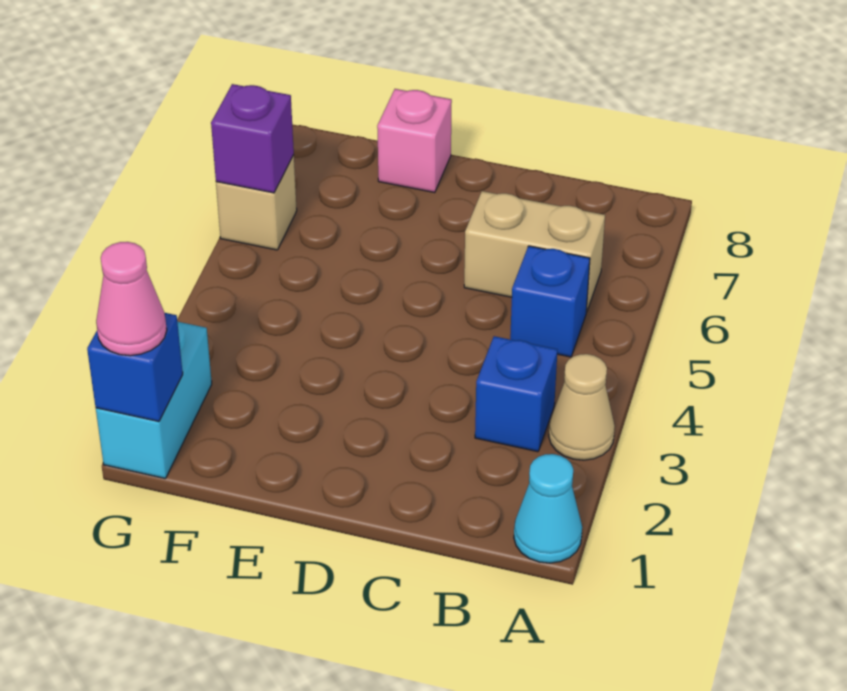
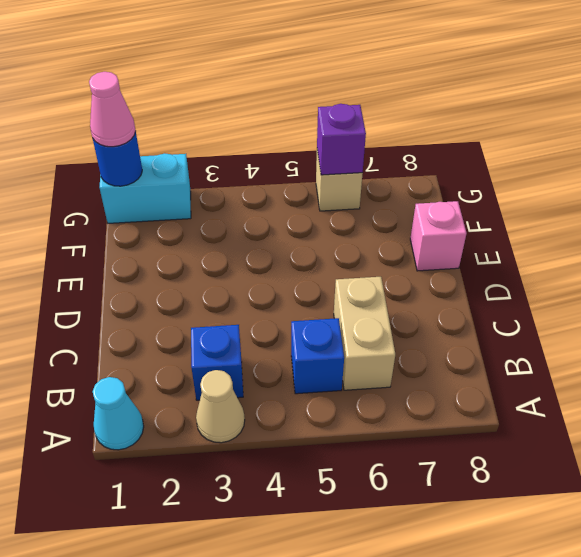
blue 1x1 brick [87,313,183,422] -> blue 1x1 round brick [93,132,142,186]

